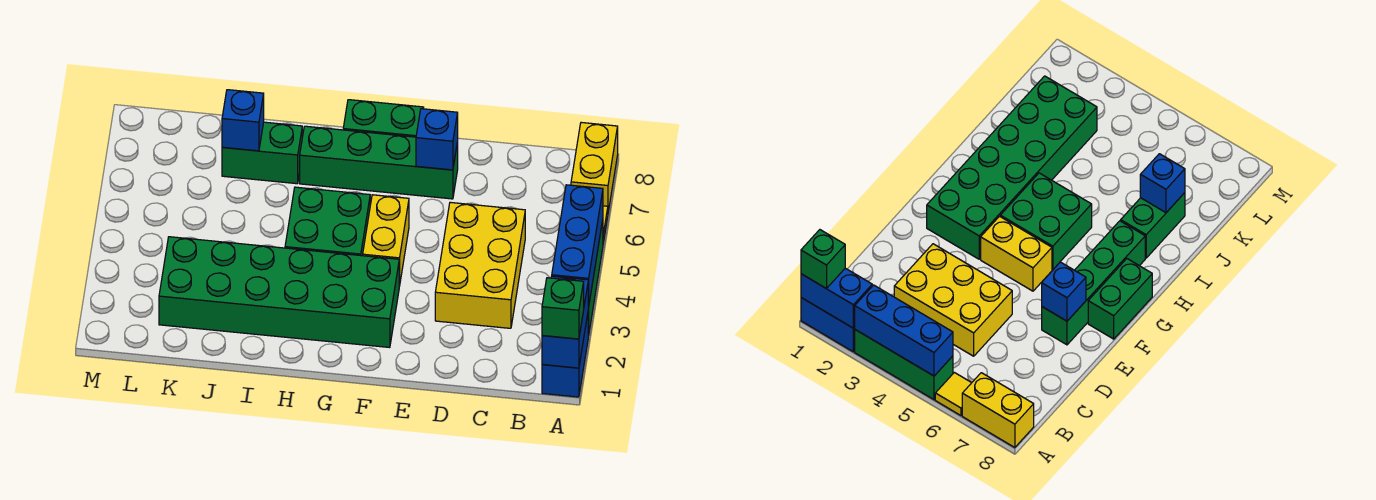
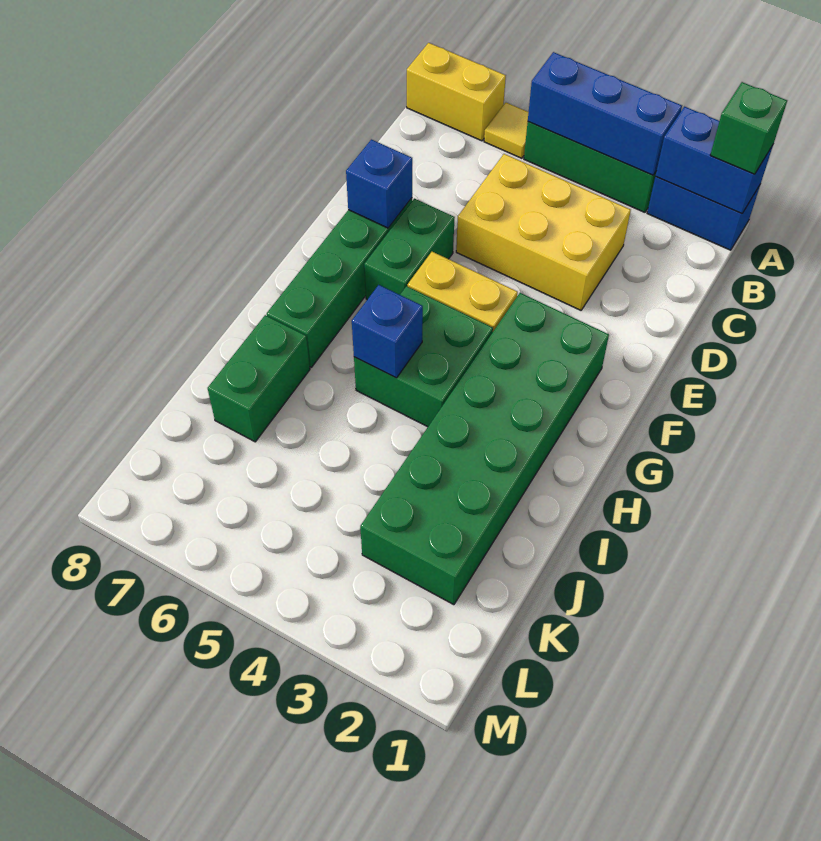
green 1x2 brick [343,100,424,137] -> green 1x2 brick moved to [364,198,455,299]
blue 1x1 brick [222,90,264,151] -> blue 1x1 brick moved to [352,285,423,378]

